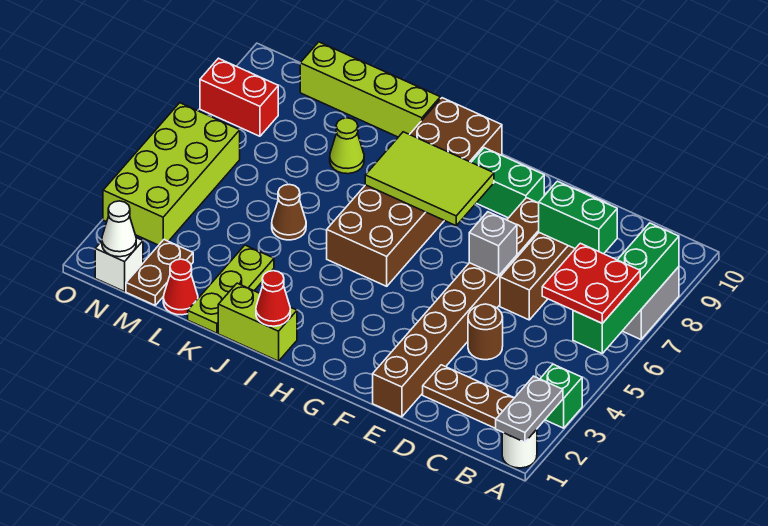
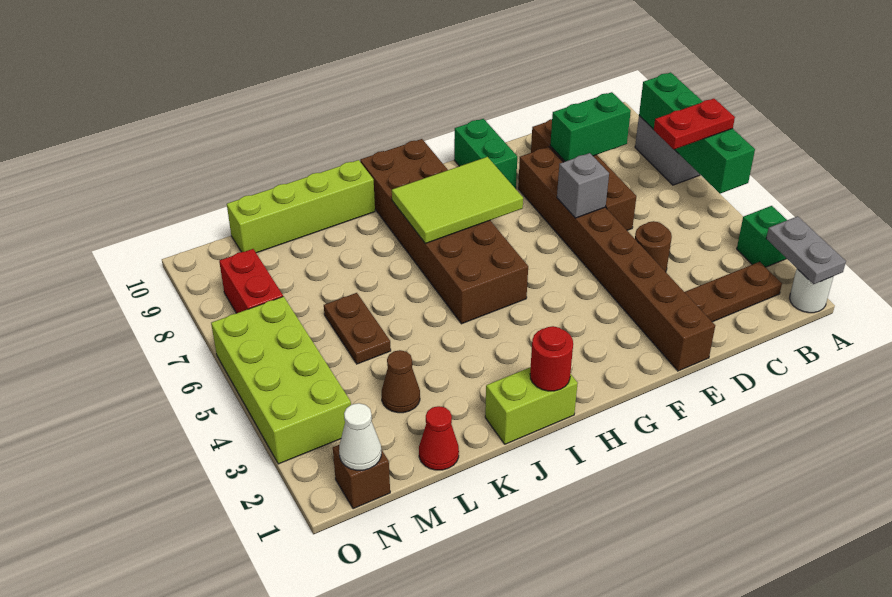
red 2x2 plate [542,243,640,323] -> red 1x2 plate [653,99,735,149]
green 1x2 brick [471,148,544,218] -> green 1x2 brick turned to [454,119,517,189]
red 1x1 cone [256,271,290,326] -> red 1x1 round brick [530,326,573,391]
lime 1x3 plate [188,245,274,333] -> none
brown 1x1 cone [272,184,306,240] -> brown 1x1 cone moved to [382,350,420,413]
lime 1x1 cone [330,118,364,174] -> none
brown 1x2 plate [126,240,193,305] -> brown 1x2 plate moved to [324,293,391,364]
white 1x1 brick [95,238,143,292] -> brown 1x1 brick [333,445,390,509]
red 1x2 brick [200,58,278,136] -> red 1x2 brick turned to [219,249,283,313]

